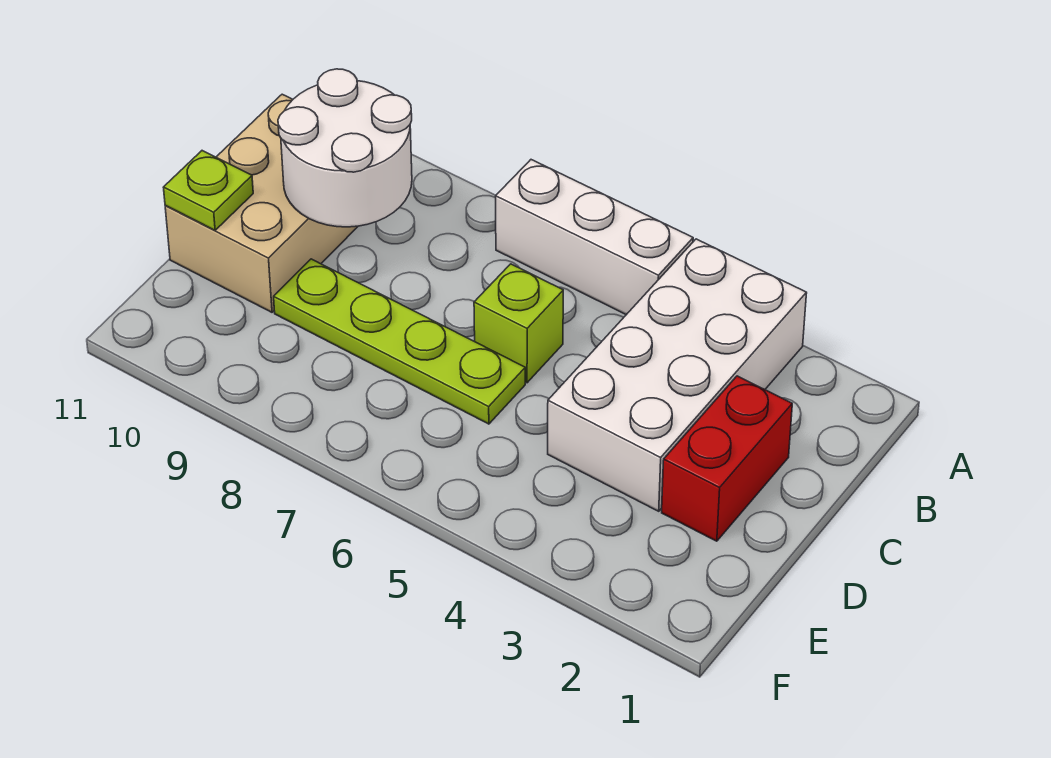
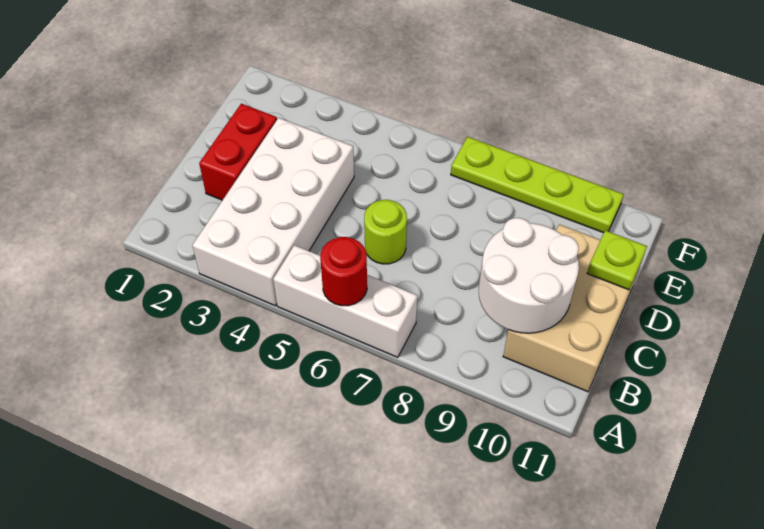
none -> red 1x1 round brick [320,237,367,306]
lime 1x1 brick [474,264,563,383] -> lime 1x1 round brick [364,200,407,264]
lime 1x4 plate [274,259,525,424] -> lime 1x4 plate moved to [451,137,624,233]

